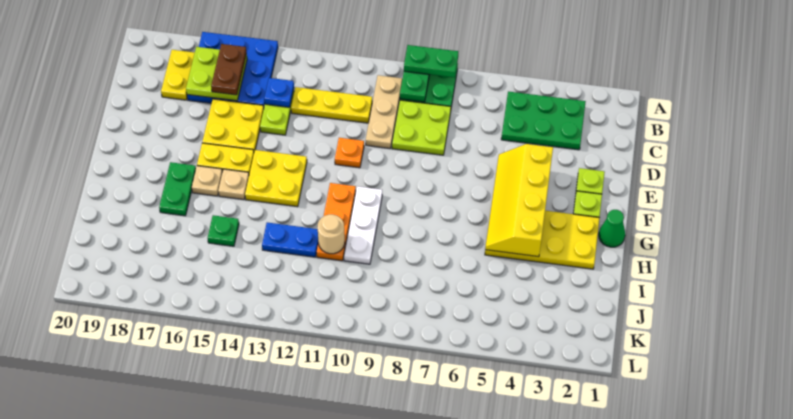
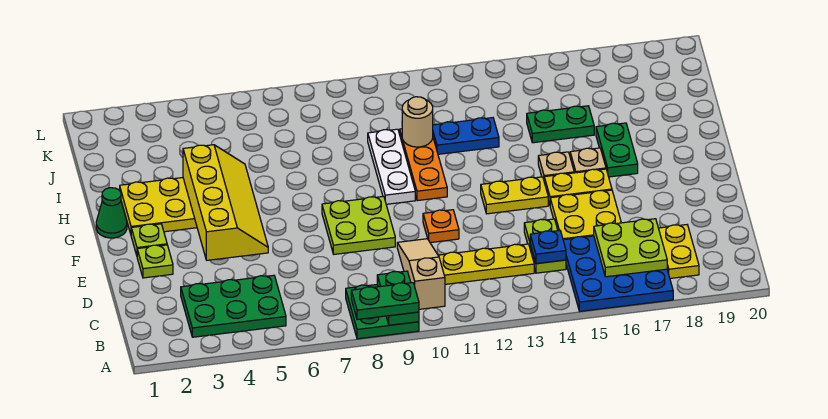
tan 1x3 plate [366,75,402,149] -> tan 1x3 slope [397,239,445,309]
brown 1x2 plate [211,44,246,95] -> none
lime 2x2 plate [392,100,451,155] -> lime 2x2 plate moved to [322,196,395,254]
yellow 2x2 plate [245,150,307,207] -> yellow 1x2 plate [481,177,548,214]
green 1x1 plate [208,215,239,246] -> green 1x2 plate [527,106,594,143]

